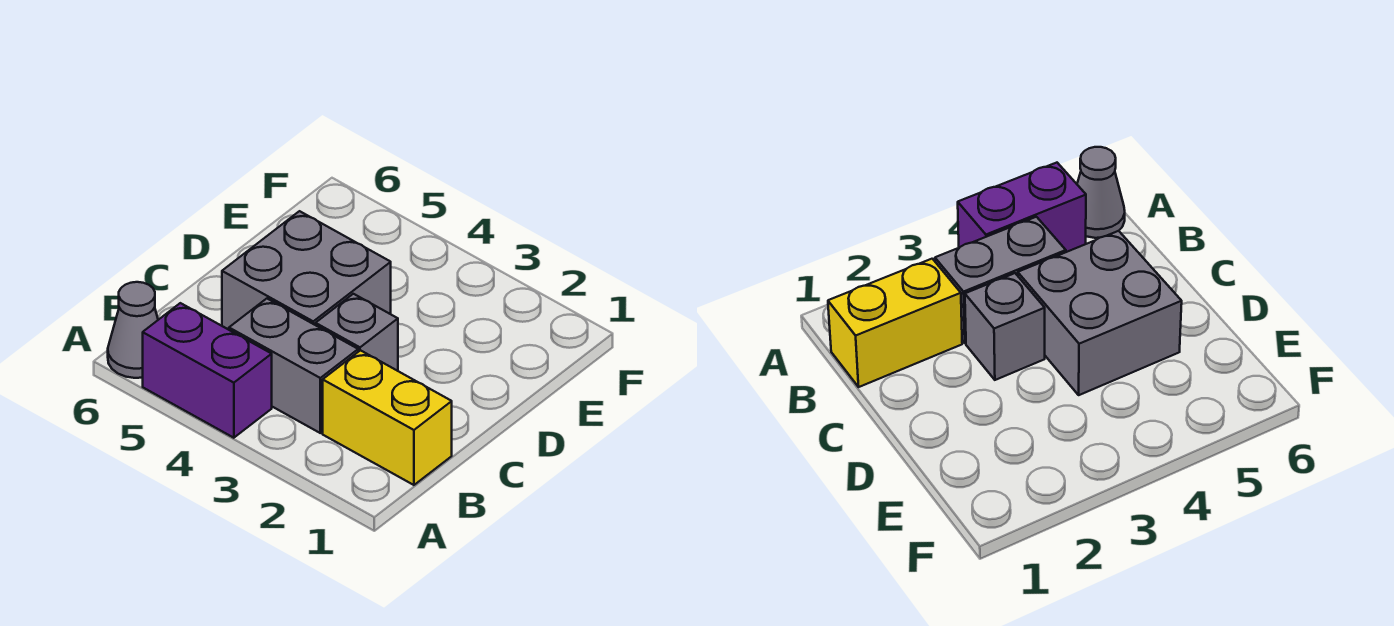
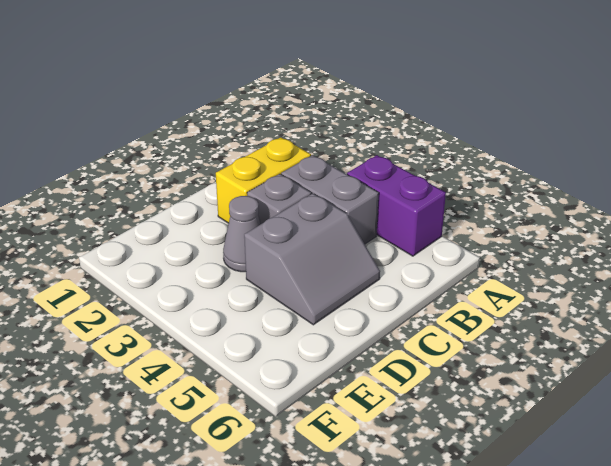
grey 1x1 cone [108,282,158,378] -> grey 1x1 cone moved to [223,196,261,272]
yellow 1x2 brick [323,350,452,485] -> yellow 1x2 brick turned to [216,137,311,223]
grey 2x2 brick [222,211,391,330] -> grey 2x2 slope [244,194,380,325]

